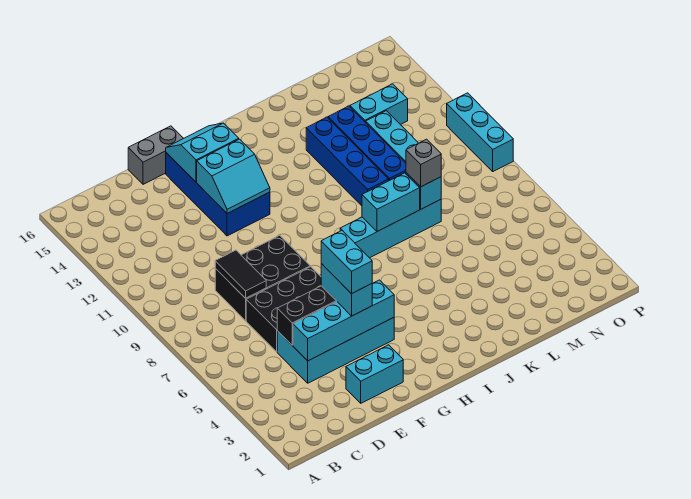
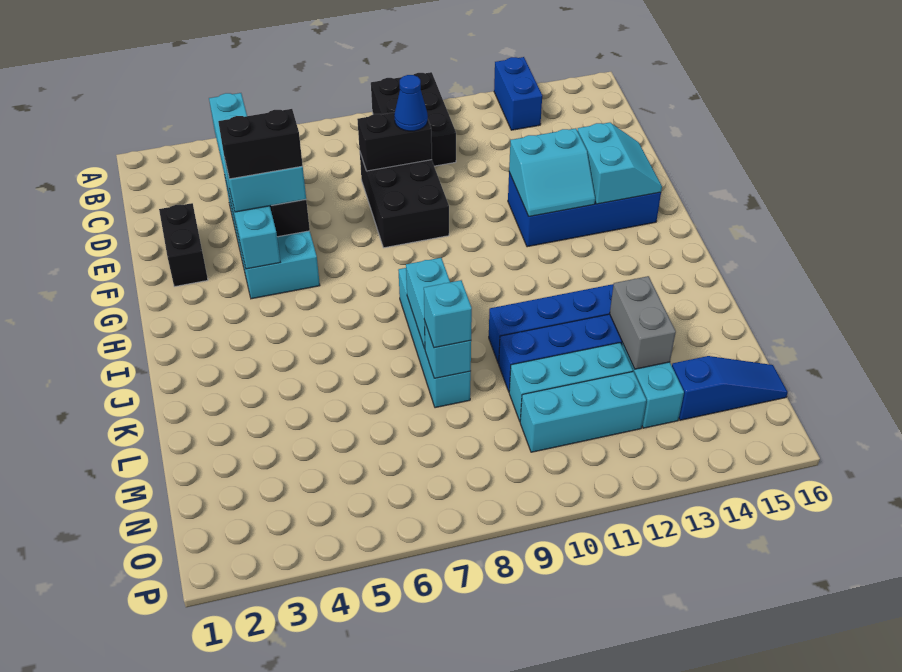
none -> blue 1x2 brick [494,57,542,130]
cyan 1x4 brick [293,280,394,361] -> cyan 1x6 brick [209,93,280,269]
black 2x3 brick [246,267,321,352] -> black 2x3 brick moved to [371,72,456,166]
black 1x2 tile [215,250,266,298] -> black 1x2 brick [357,112,432,171]
none -> blue 1x1 cone [394,75,428,131]
cyan 1x2 brick [346,345,403,403] -> black 1x2 brick [159,203,208,287]
grey 1x2 brick [128,126,183,184] -> grey 1x2 brick moved to [610,276,676,369]
cyan 1x2 brick [321,231,372,294] -> black 1x2 brick [218,109,303,179]
cyan 2x2 slope [197,139,270,213] -> cyan 2x2 slope turned to [509,128,595,217]
grey 1x1 brick [406,139,441,187] -> cyan 1x1 brick [424,280,472,348]
none -> blue 1x3 slope [672,356,788,420]
cyan 1x3 brick [447,93,513,171] -> cyan 1x3 brick moved to [520,372,646,452]

